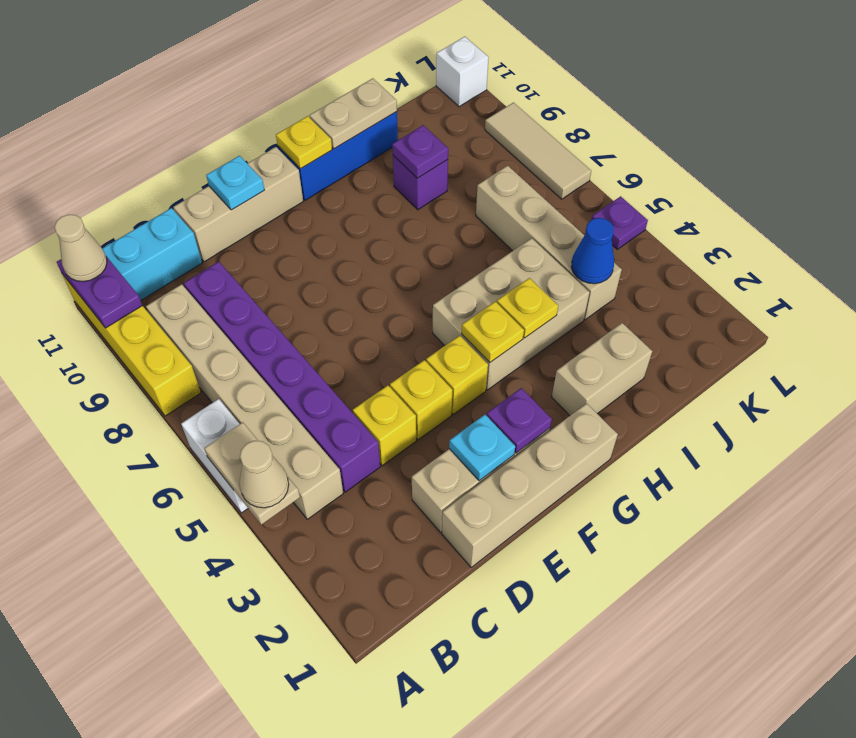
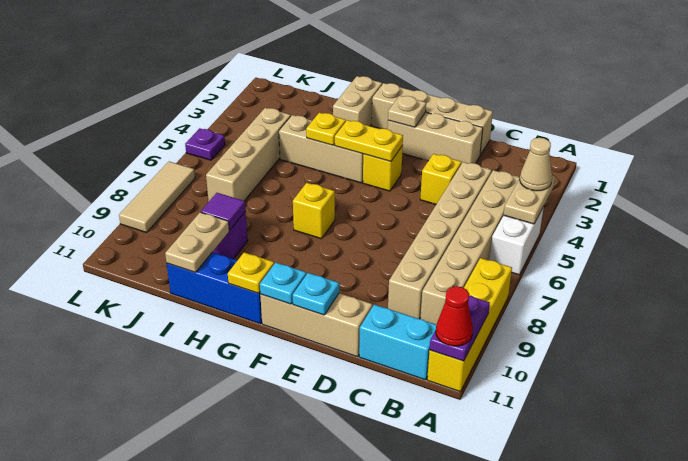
tan 1x1 cone [55,215,107,282] -> red 1x1 cone [436,286,473,346]
purple 1x6 brick [184,262,380,492] -> tan 1x6 brick [388,162,492,319]
cyan 1x1 plate [449,415,515,481] -> cyan 1x1 plate moved to [260,263,306,304]
yellow 1x1 brick [390,360,452,440] -> yellow 1x1 brick moved to [293,183,335,239]
purple 1x1 plate [487,388,552,453] -> tan 1x1 plate [388,96,426,127]
tan 2x3 brick [433,238,589,390] -> tan 1x3 brick [279,115,363,183]
yellow 1x1 plate [462,302,524,362] -> yellow 1x2 plate [335,120,403,162]
tan 1x2 brick [552,323,652,416] -> tan 1x2 brick turned to [333,76,382,126]
tan 1x2 plate [309,78,397,149] -> tan 1x2 plate turned to [165,212,229,272]
purple 1x1 plate [392,125,448,178] -> purple 1x1 tile [201,193,246,230]
blue 1x1 cone [571,218,614,284] -> none
white 1x1 brick [436,37,489,107] -> none

